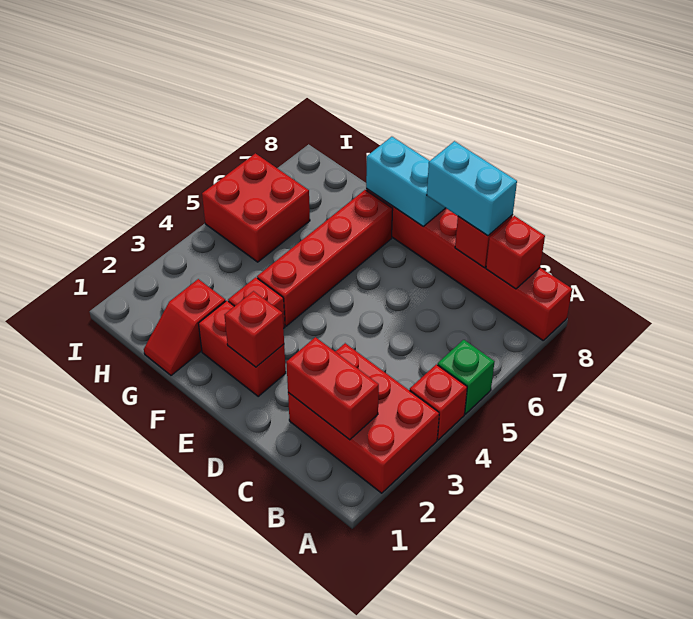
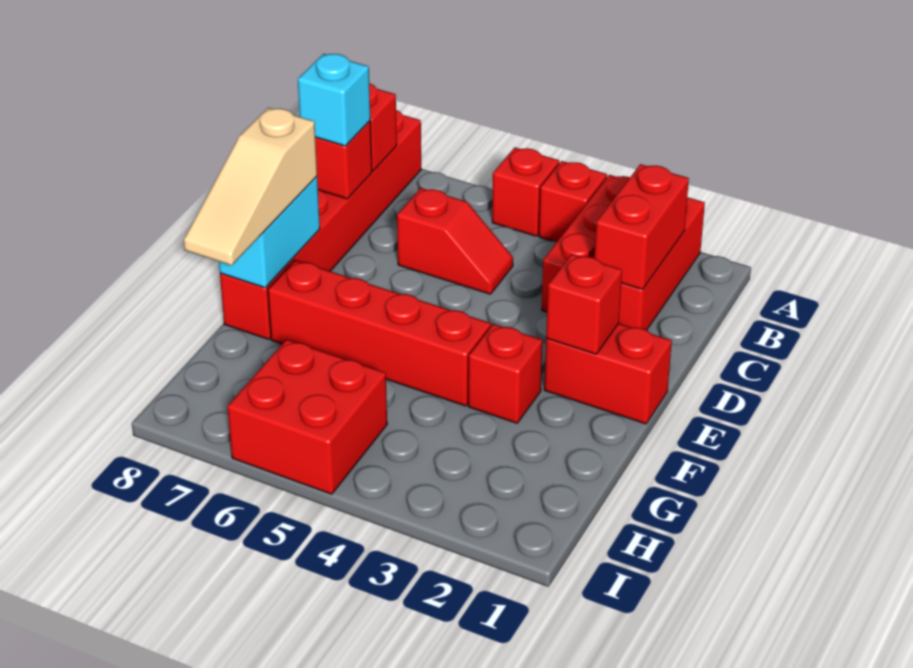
green 1x1 brick [438,340,495,414] -> red 1x1 brick [492,147,559,236]
cyan 1x2 brick [427,141,517,236] -> cyan 1x1 brick [298,54,370,146]
red 1x2 brick [199,301,286,396] -> red 1x2 brick turned to [544,324,672,424]
none -> tan 1x3 slope [184,108,317,266]
red 1x2 slope [144,279,225,375] -> red 1x2 slope moved to [397,188,513,294]

